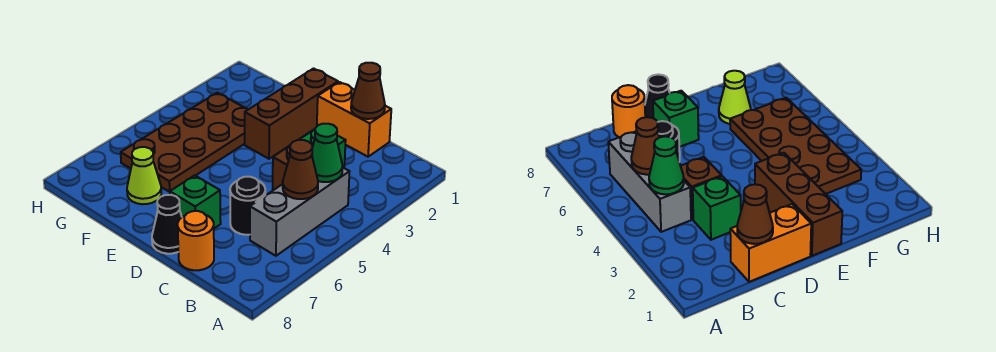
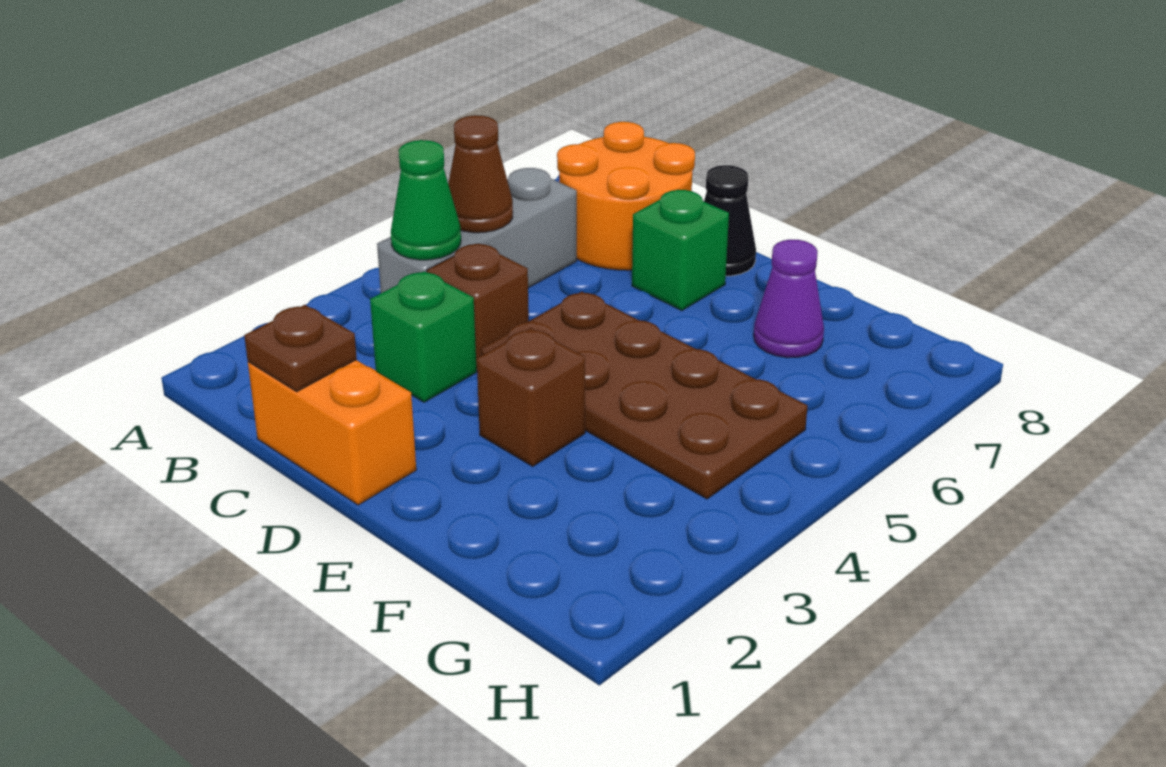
brown 1x1 cone [351,63,385,119] -> brown 1x1 plate [244,305,357,391]
black 1x1 round brick [230,177,265,235] -> none
orange 1x1 round brick [178,211,214,270] -> orange 2x2 round brick [557,122,695,270]
brown 1x3 brick [245,69,338,159] -> brown 1x1 brick [477,328,585,466]
brown 2x4 plate [121,93,248,192] -> brown 2x4 plate turned to [481,292,807,499]
lime 1x1 cone [127,147,161,204] -> purple 1x1 cone [754,239,824,358]

